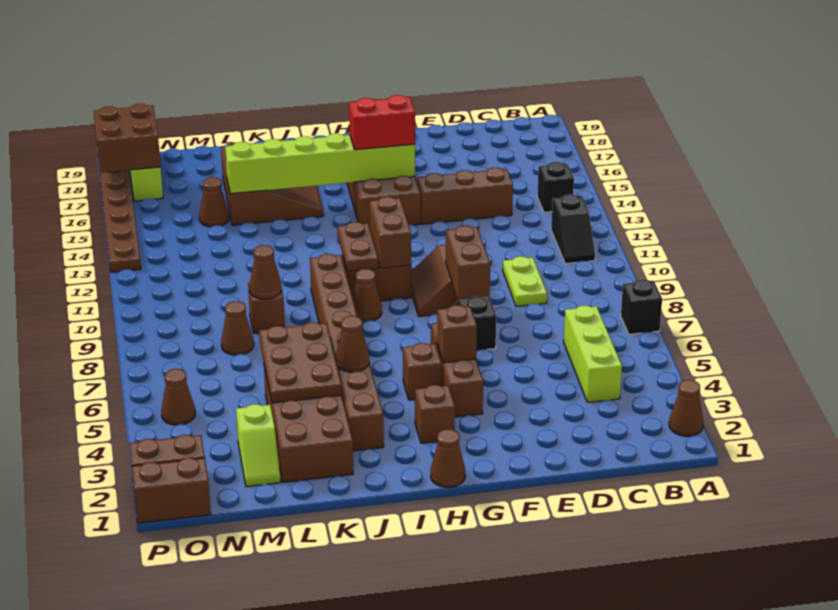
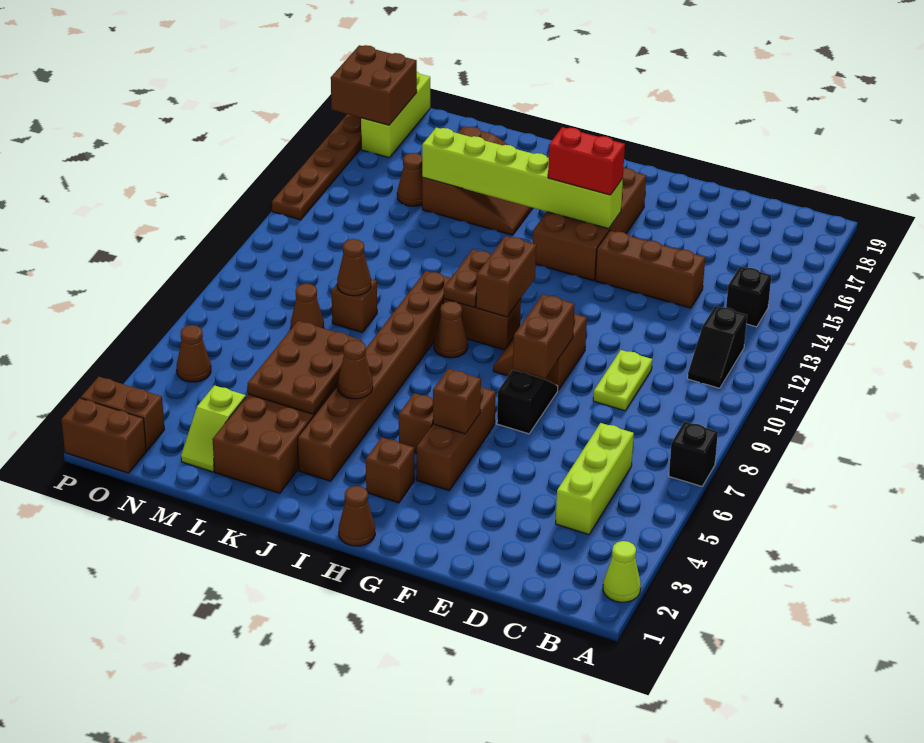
brown 1x1 cone [669,380,703,436] -> lime 1x1 cone [603,541,641,602]

